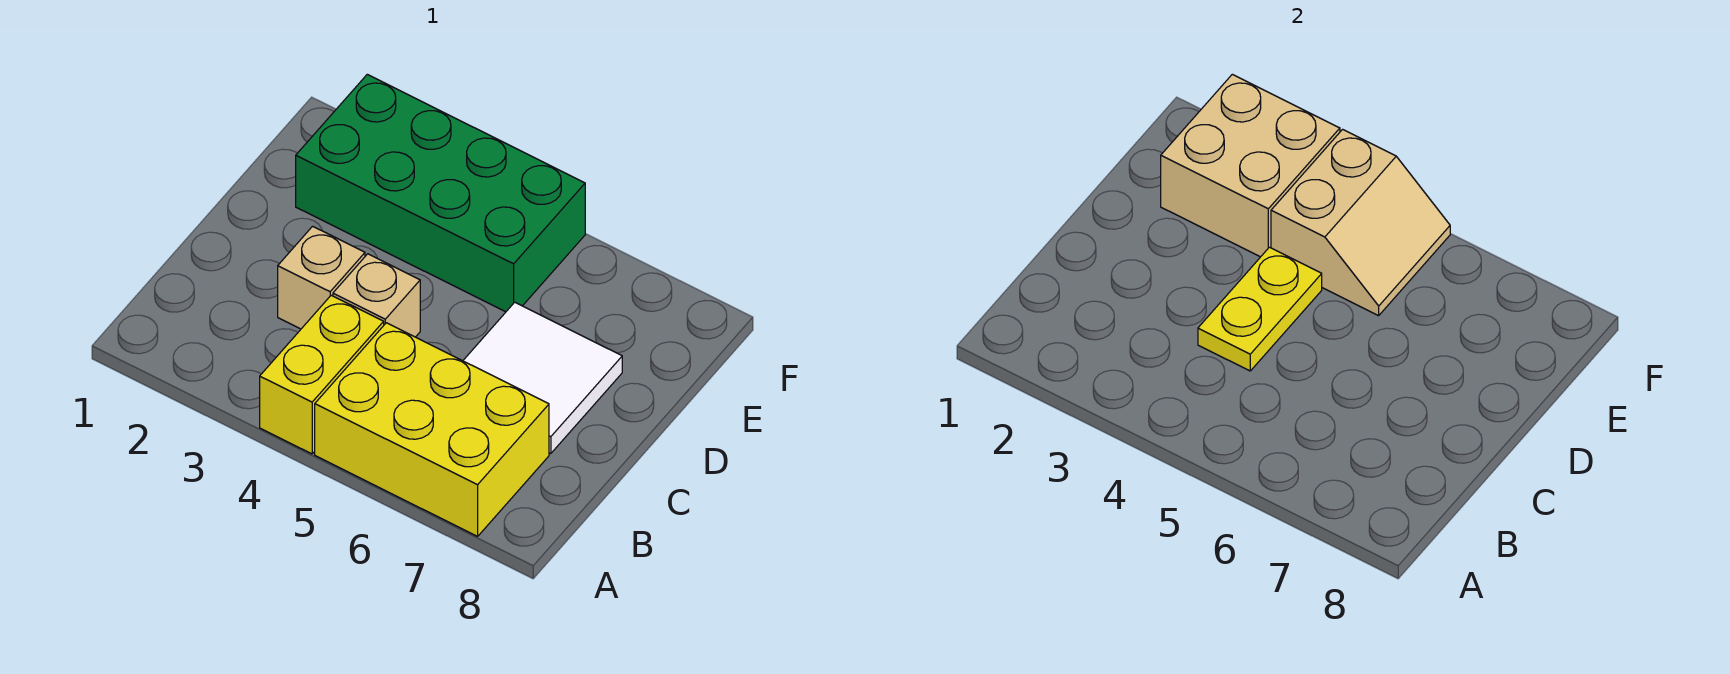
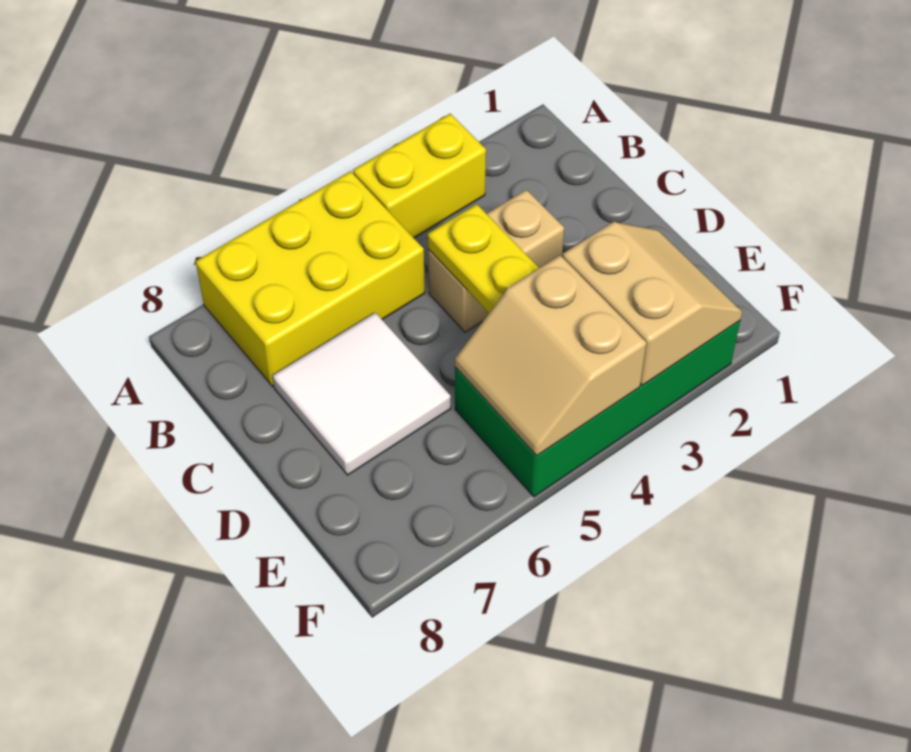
yellow 1x2 brick [260,295,384,454] -> yellow 1x2 brick turned to [353,114,486,238]
tan 2x2 brick [1161,74,1340,257] -> tan 2x2 slope [563,222,742,386]

